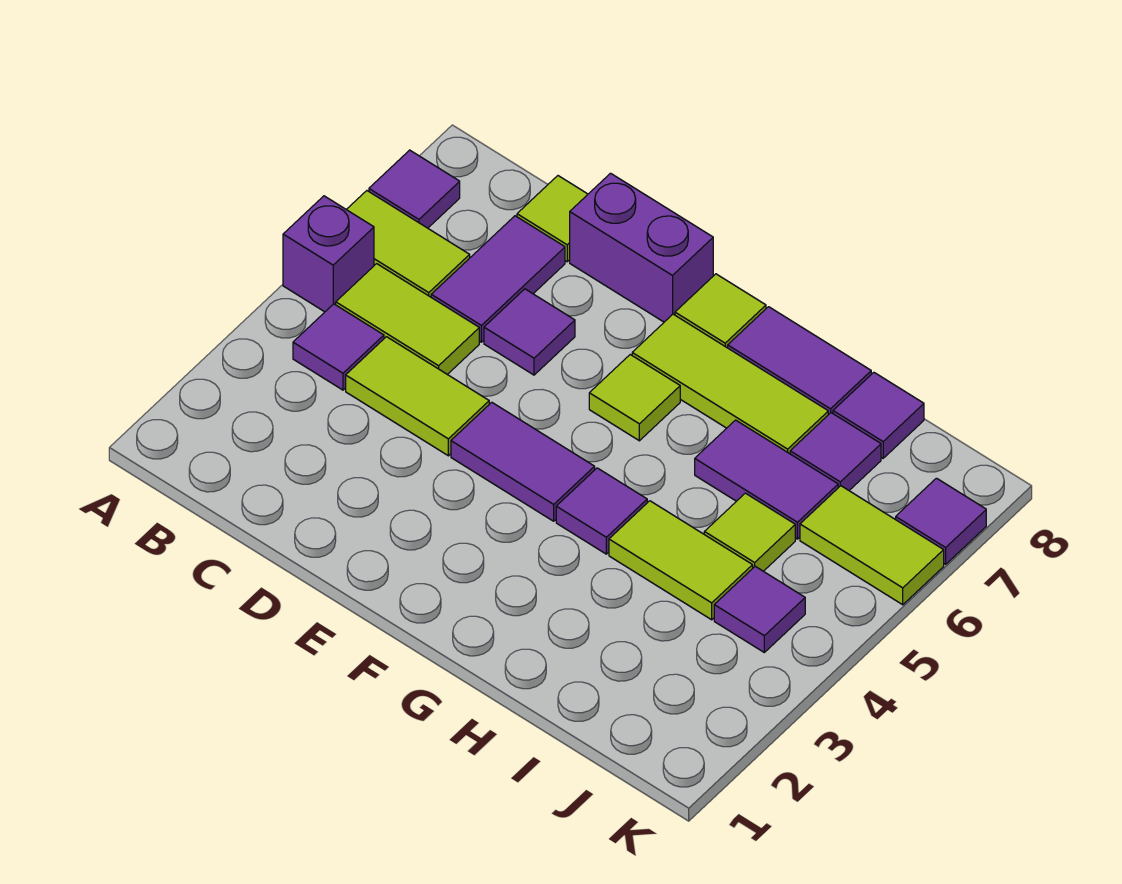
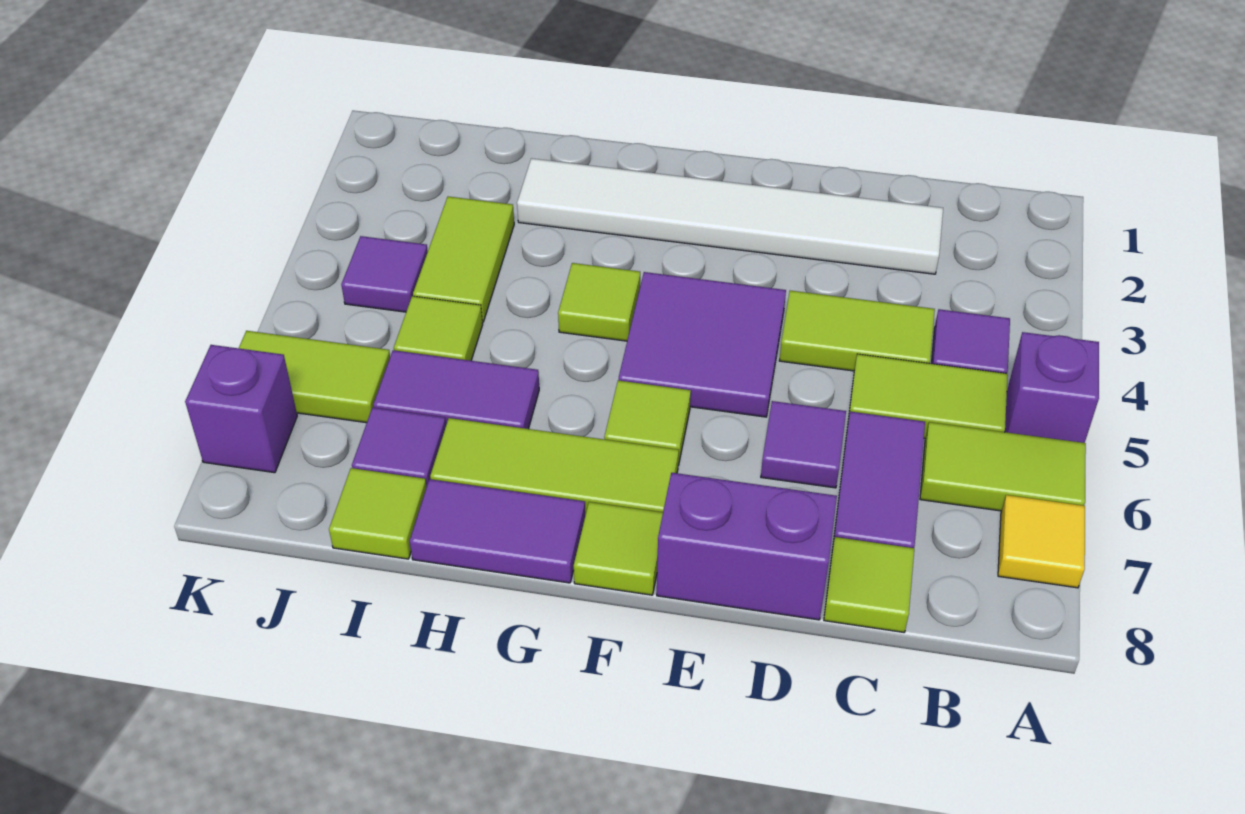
purple 1x1 tile [369,150,460,228] -> yellow 1x1 tile [998,495,1085,588]
none -> white 1x6 tile [517,158,943,274]
purple 1x2 tile [451,402,595,521] -> purple 2x2 tile [619,272,786,417]
purple 1x1 tile [556,468,647,554] -> lime 1x1 tile [558,263,640,341]
lime 1x2 tile [609,501,753,620] -> lime 1x2 tile turned to [413,197,514,322]
purple 1x1 tile [833,372,924,458] -> lime 1x1 tile [329,468,427,559]
purple 1x1 tile [896,478,986,564] -> purple 1x1 brick [185,345,297,473]

